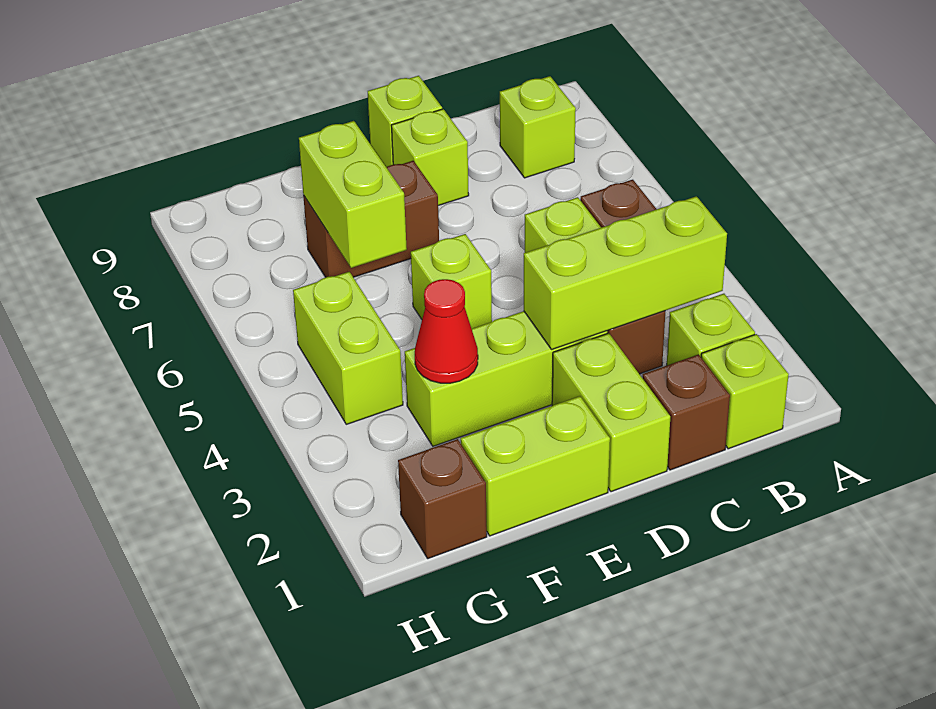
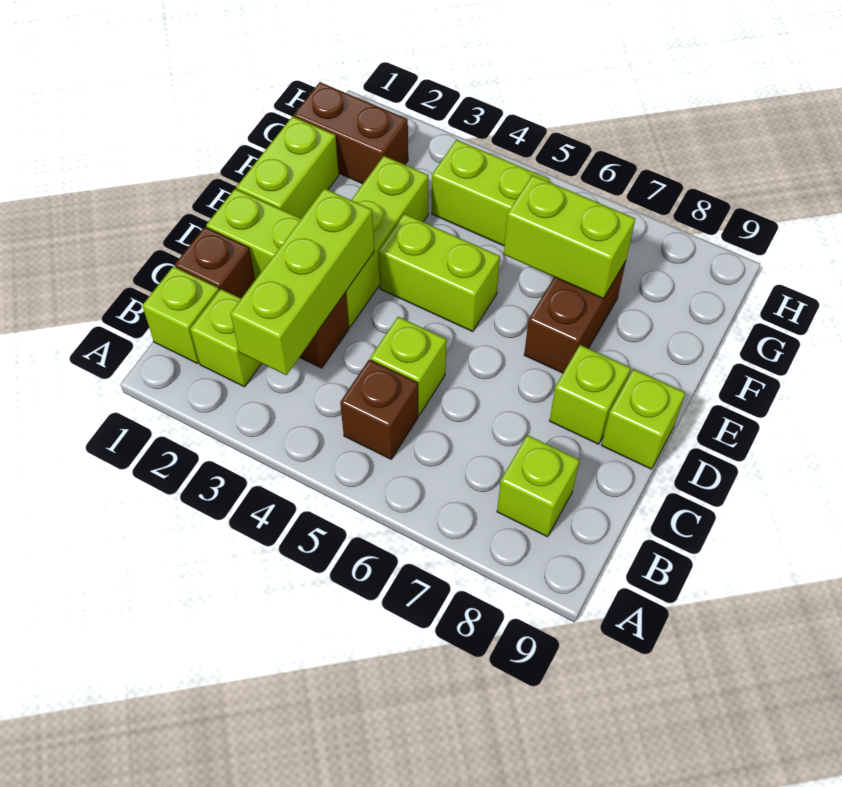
lime 1x1 brick [411,234,492,329] -> lime 1x2 brick [378,214,500,331]
red 1x1 cone [415,279,478,383] -> none
brown 1x1 brick [398,439,487,559] -> brown 1x2 brick [294,82,408,184]

